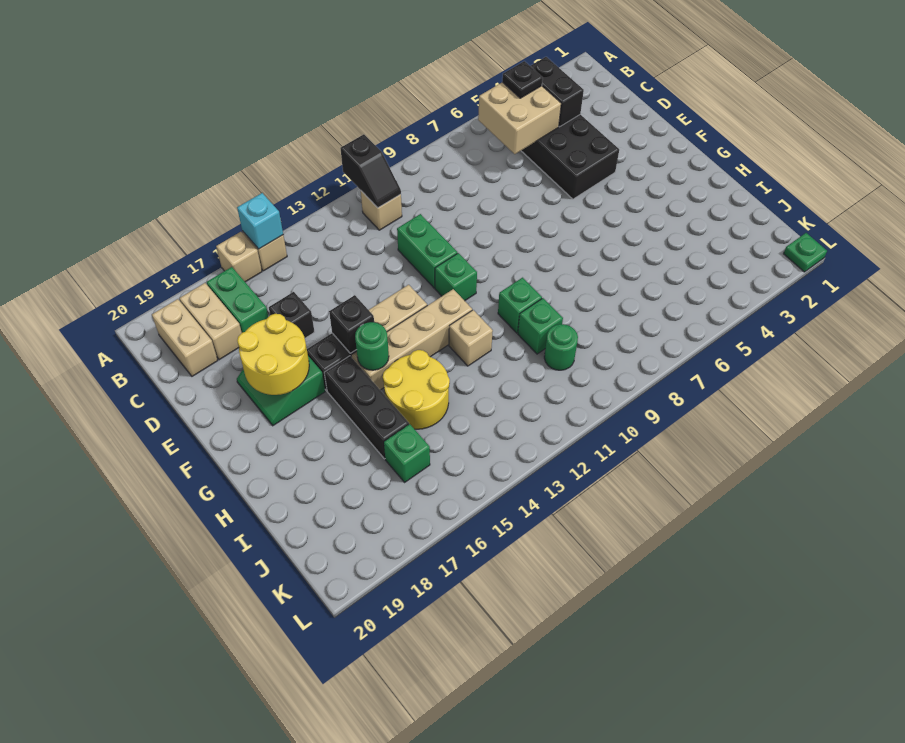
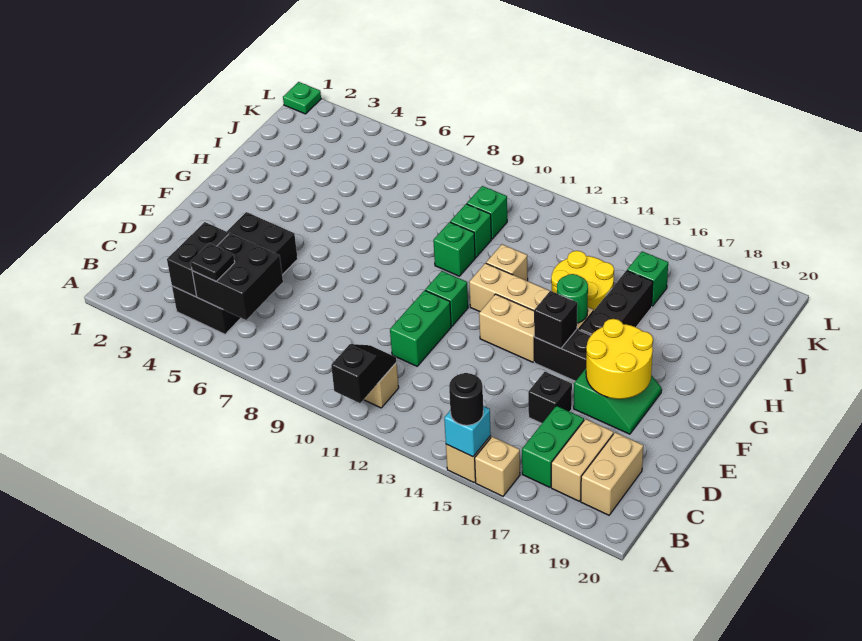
none -> black 1x1 round brick [449,373,483,425]
tan 2x2 brick [478,82,561,154] -> black 2x2 brick [192,233,283,320]
green 1x1 round brick [544,324,578,370] -> green 1x1 brick [467,186,507,239]

